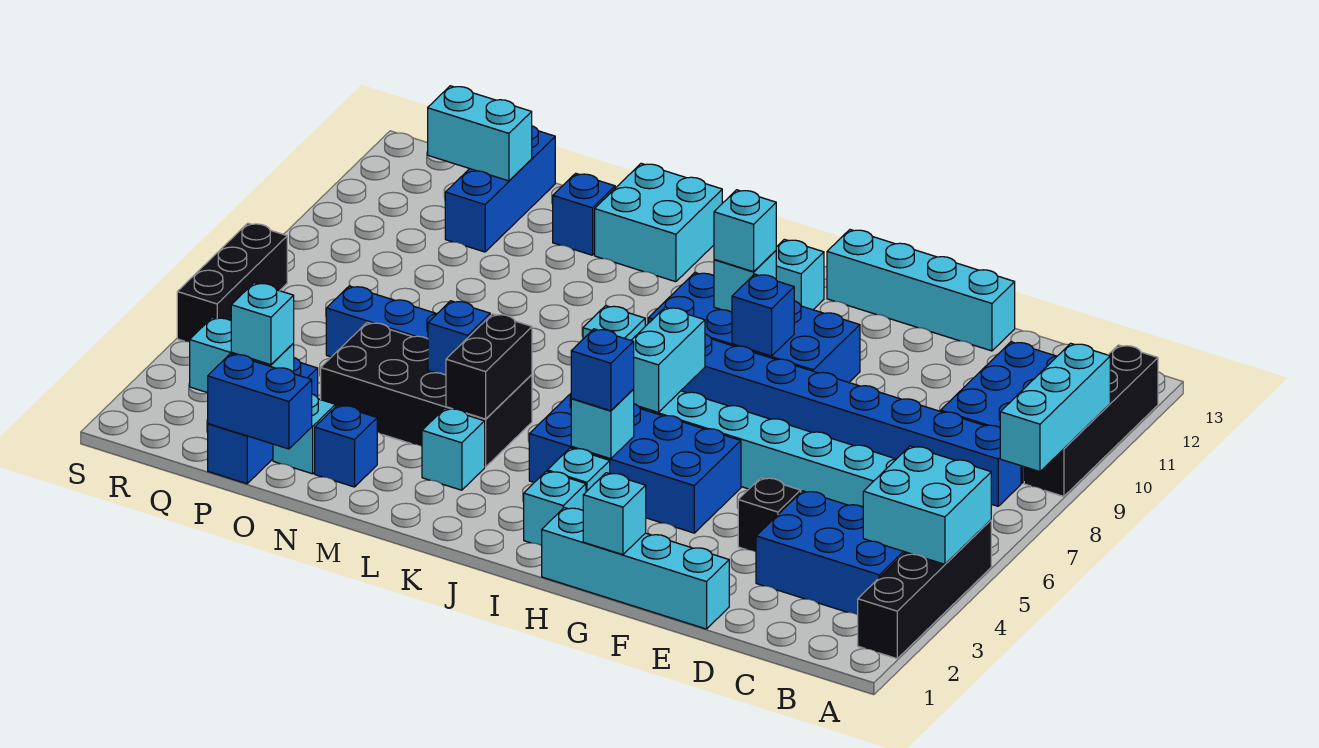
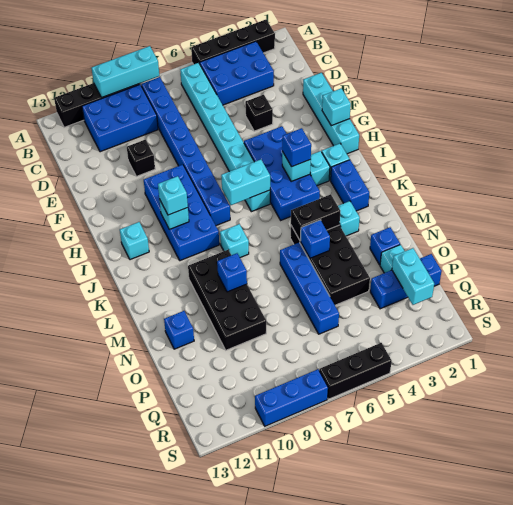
cyan 2x2 brick [863,446,991,564] -> none
blue 2x3 brick [756,491,905,615] -> blue 2x3 brick turned to [200,41,274,105]
none -> black 1x1 brick [127,140,155,176]
cyan 1x4 brick [827,230,1015,351] -> none
blue 1x1 brick [732,274,794,356] -> blue 1x1 brick moved to [217,253,247,292]
none -> black 2x4 brick [188,250,266,350]
cyan 2x2 brick [595,163,722,282] -> none
blue 1x2 brick [208,354,312,449] -> blue 1x2 brick moved to [331,160,369,211]
cyan 1x1 brick [231,283,294,365] -> none
blue 1x3 brick [445,126,555,252] -> blue 1x3 brick moved to [255,369,328,426]
cyan 1x2 brick [428,86,532,181] -> none

